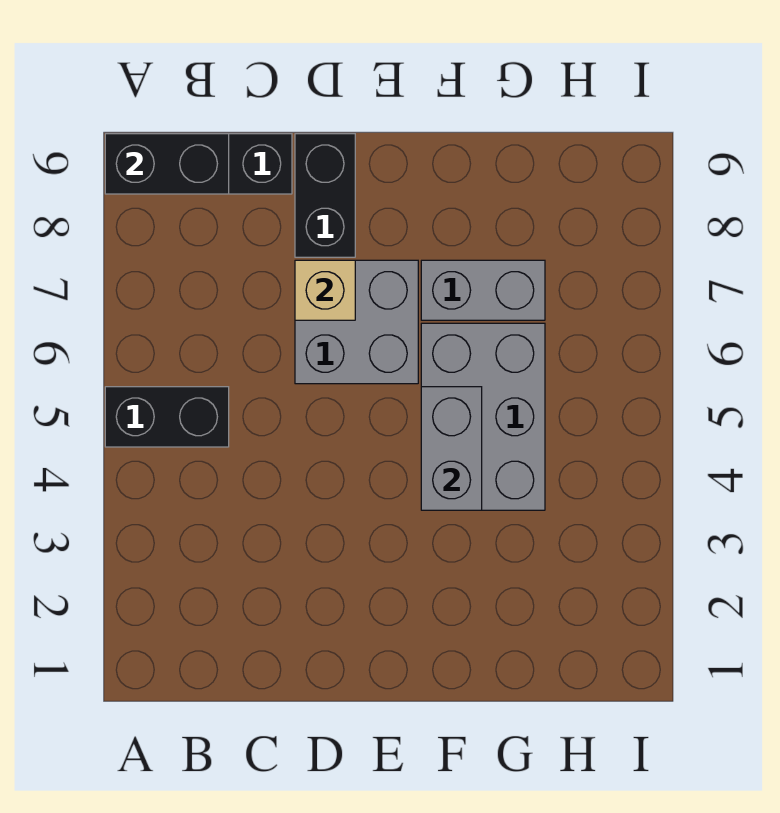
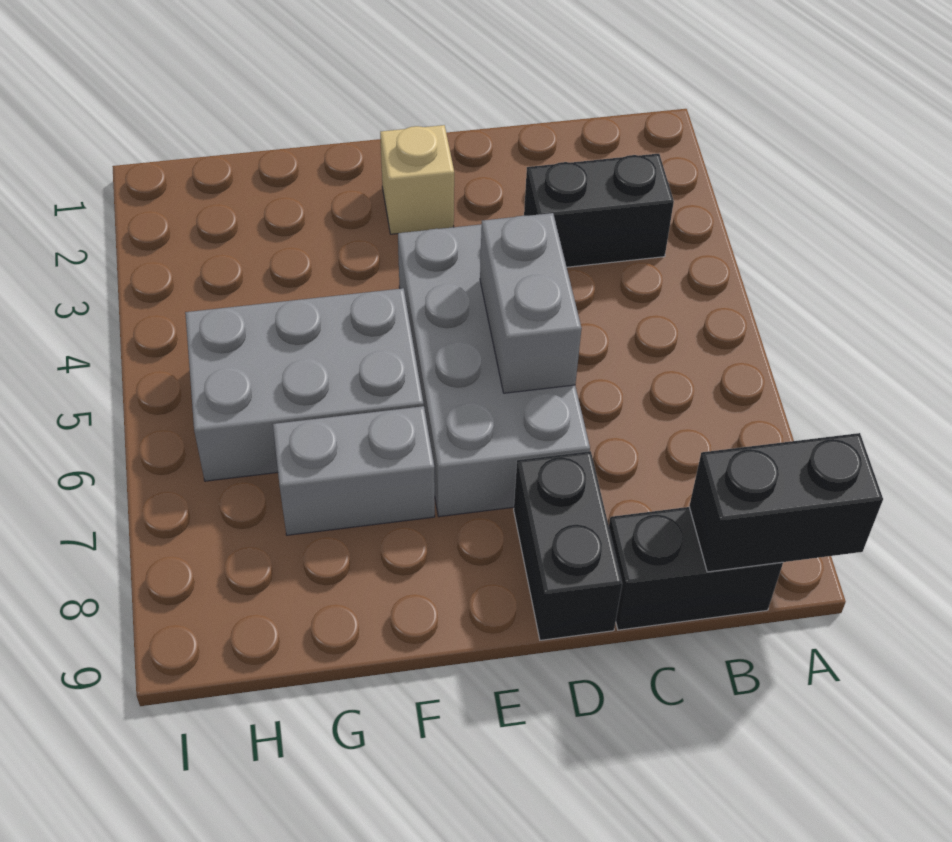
black 1x2 brick [105,387,229,447] -> black 1x2 brick moved to [524,154,674,267]
grey 2x2 brick [295,260,418,384] -> grey 2x4 brick [398,224,590,517]
tan 1x1 brick [295,260,355,320] -> tan 1x1 brick moved to [380,125,454,234]
grey 2x3 brick [421,323,545,510] -> grey 2x3 brick turned to [185,288,424,481]
grey 1x2 brick [421,387,482,510] -> grey 1x2 brick moved to [480,213,582,393]

